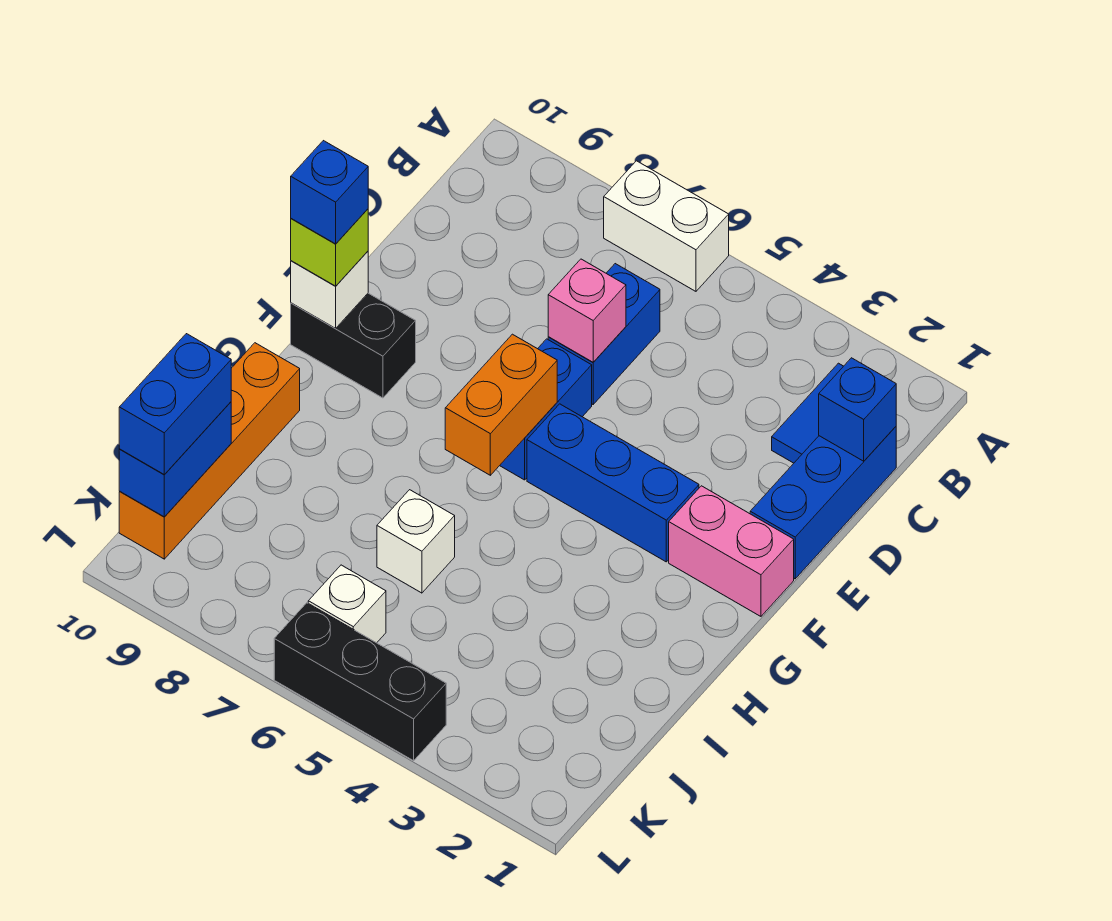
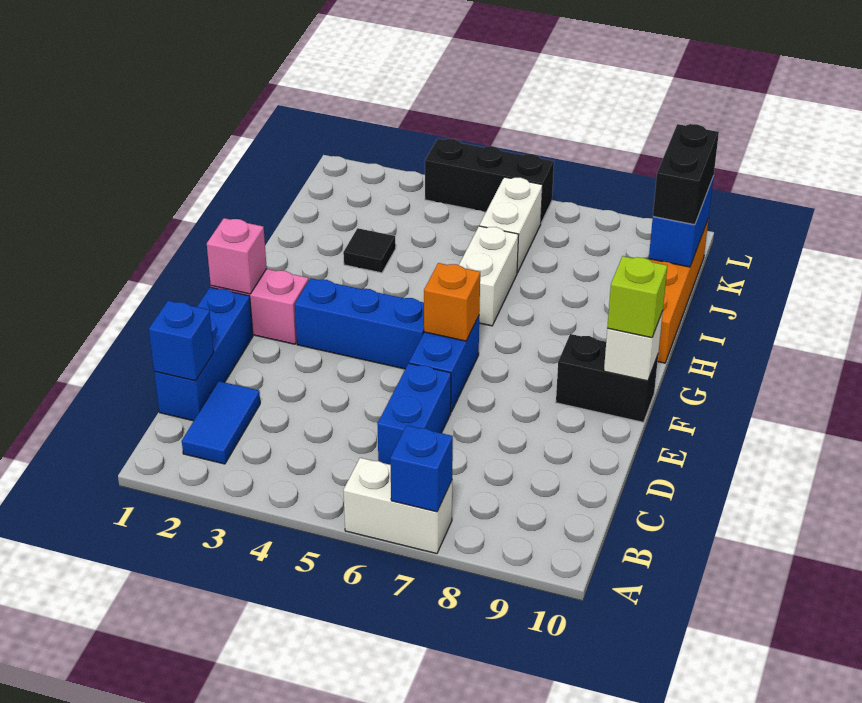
pink 1x1 brick [548,259,626,362] -> pink 1x1 brick moved to [207,218,267,294]
orange 1x2 brick [445,334,557,475] -> orange 1x1 brick [424,263,480,341]
blue 1x1 brick [291,141,368,244] -> blue 1x1 brick moved to [390,425,453,512]
none -> black 1x1 tile [343,228,396,273]
white 1x1 brick [377,490,455,593] -> white 1x2 brick [459,226,519,326]
blue 1x2 brick [119,334,231,475] -> black 1x2 brick [653,124,719,225]
white 1x1 brick [308,565,386,643] -> white 1x2 brick [480,177,543,273]

